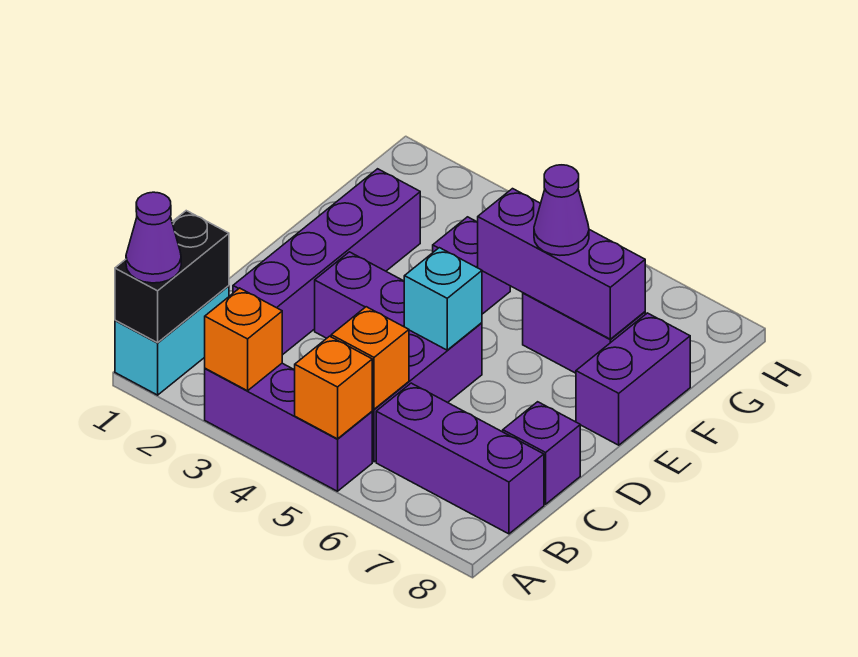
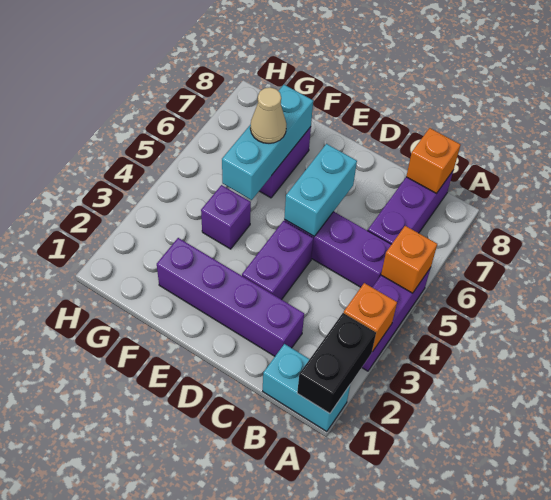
black 1x2 brick [115,211,229,343] -> black 1x2 brick turned to [297,313,376,414]
purple 1x1 cone [126,192,181,283] -> none
orange 1x1 brick [331,307,409,409] -> orange 1x1 brick moved to [406,128,460,194]
purple 1x1 brick [503,402,580,504] -> none
cyan 1x1 brick [404,248,482,350] -> cyan 1x2 brick [284,144,357,236]
purple 1x2 brick [576,313,690,445] -> none
purple 1x3 brick [478,189,645,339] -> cyan 1x3 brick [222,85,313,200]
purple 1x1 cone [534,165,589,255] -> tan 1x1 cone [250,87,286,143]

